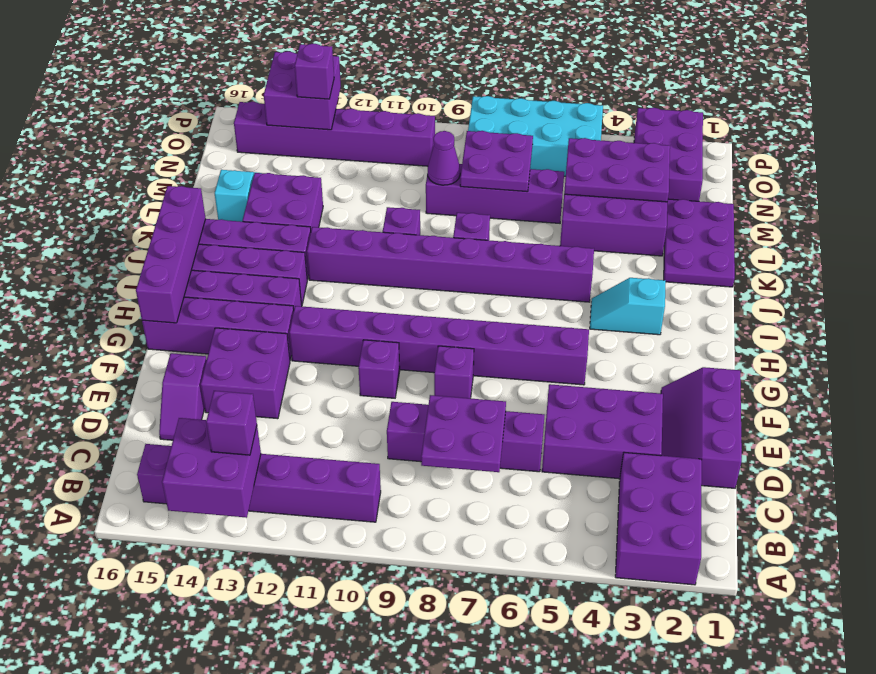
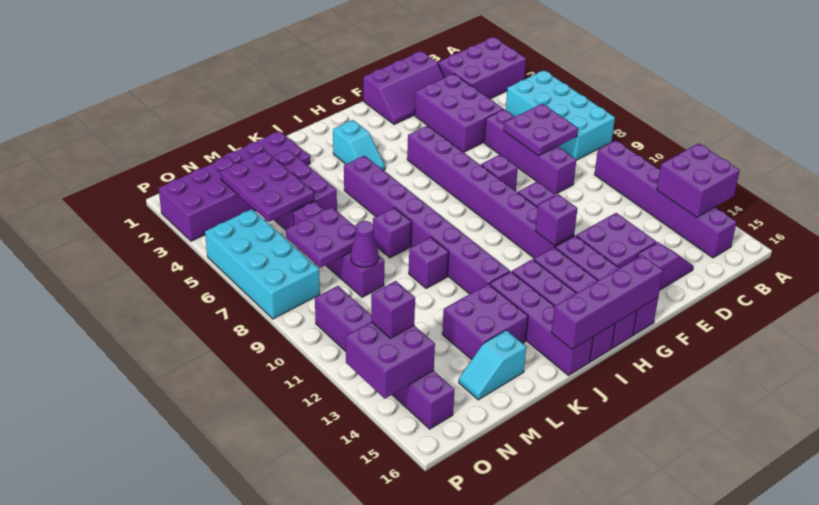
none -> cyan 2x4 brick [506,70,615,160]
purple 1x1 brick [206,391,257,455] -> purple 1x1 brick moved to [535,194,578,245]

